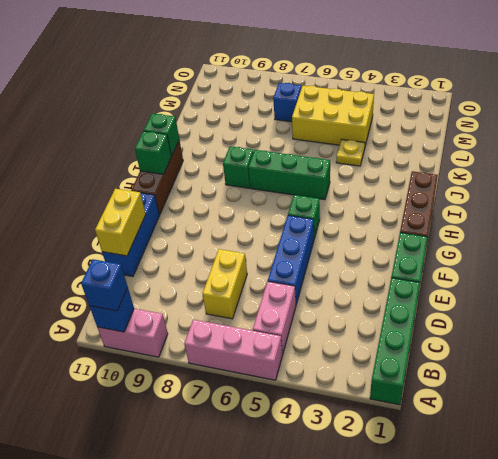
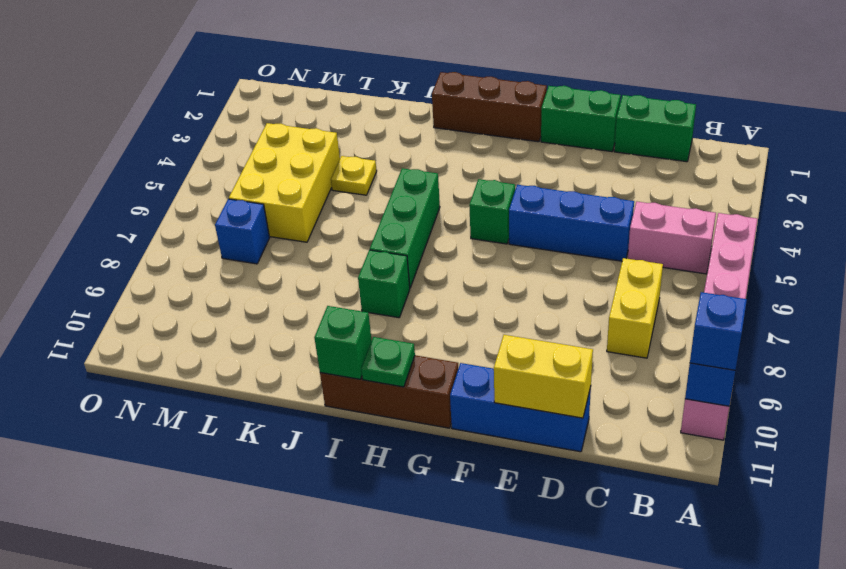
green 1x4 brick [370,278,420,405] -> green 1x2 brick [614,95,696,162]
yellow 1x2 brick [202,249,247,319] -> yellow 1x2 brick turned to [607,258,663,358]
green 1x1 brick [135,131,171,174] -> green 1x1 plate [361,337,415,387]

